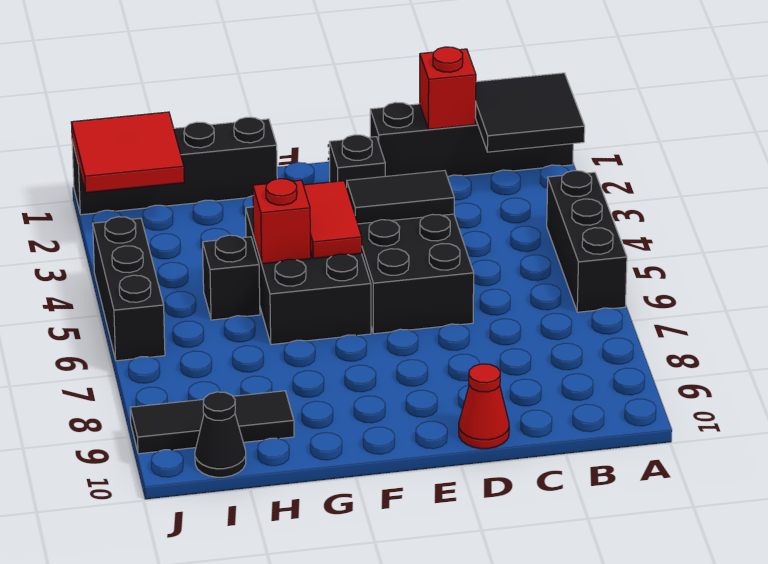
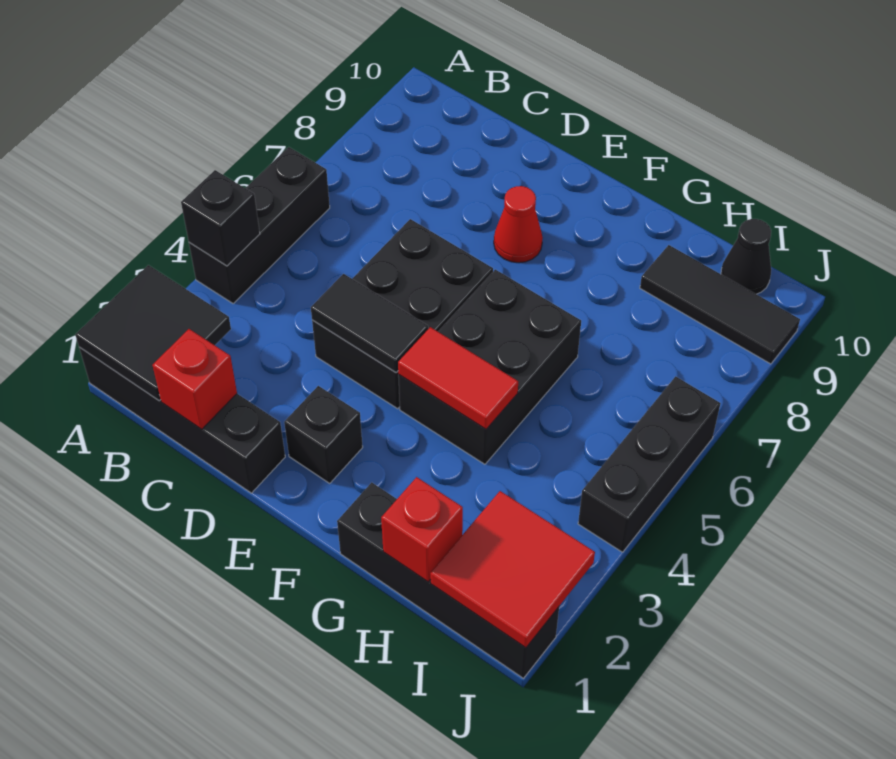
red 1x1 cone [459,364,509,449] -> red 1x1 cone moved to [494,186,543,263]
red 1x2 tile [303,181,362,258] -> red 1x2 tile turned to [398,327,518,429]
red 1x1 brick [253,179,311,264] -> red 1x1 brick moved to [381,477,463,582]
black 1x1 brick [203,235,260,320] -> black 1x1 brick moved to [181,170,260,266]

